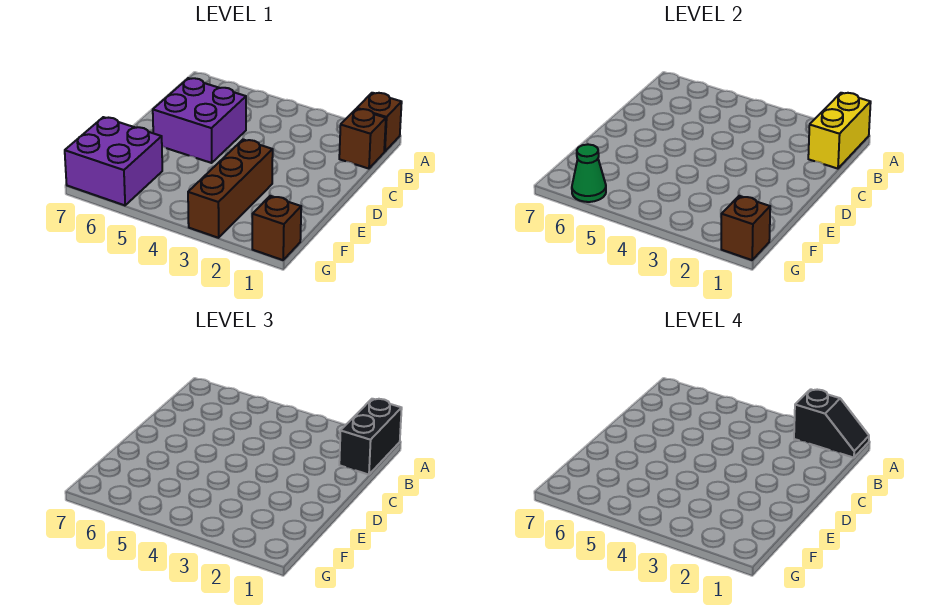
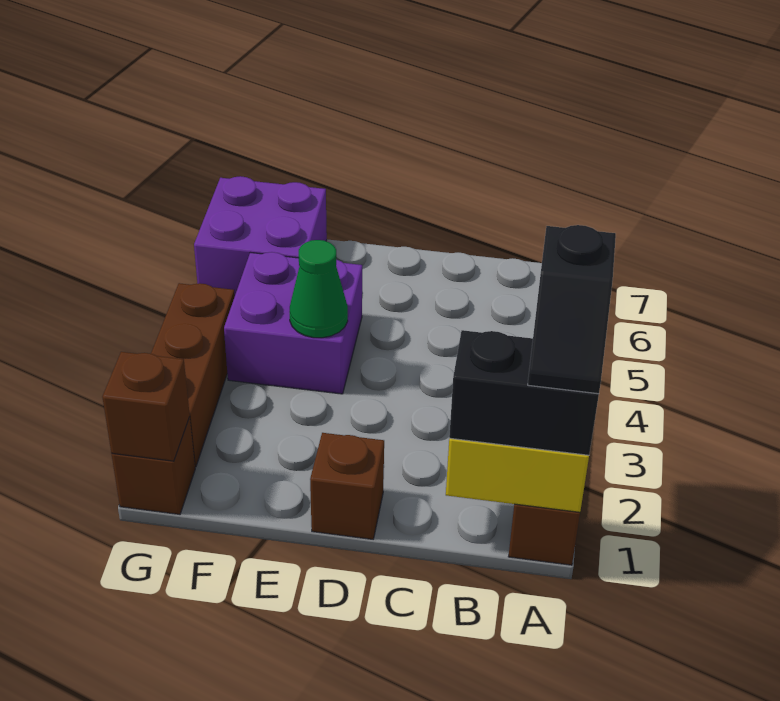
brown 1x1 brick [339,109,386,169] -> brown 1x1 brick moved to [310,433,384,539]
purple 2x2 brick [153,78,246,163] -> purple 2x2 brick moved to [224,252,362,394]
brown 1x3 brick [188,140,273,238] -> brown 1x3 brick turned to [151,283,235,467]
green 1x1 cone [572,144,606,202] -> green 1x1 cone moved to [290,240,348,338]

